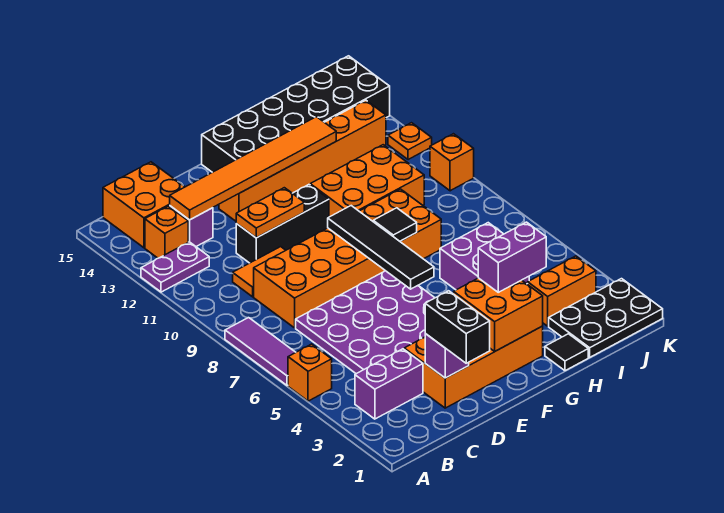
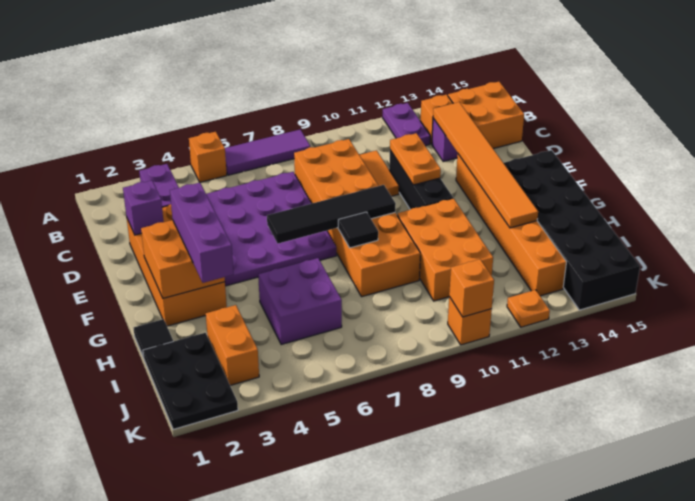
black 1x2 brick [425,291,490,363] -> none
purple 1x2 brick [478,222,546,292] -> purple 1x3 brick [170,183,234,283]
none -> orange 1x1 brick [449,259,494,317]

